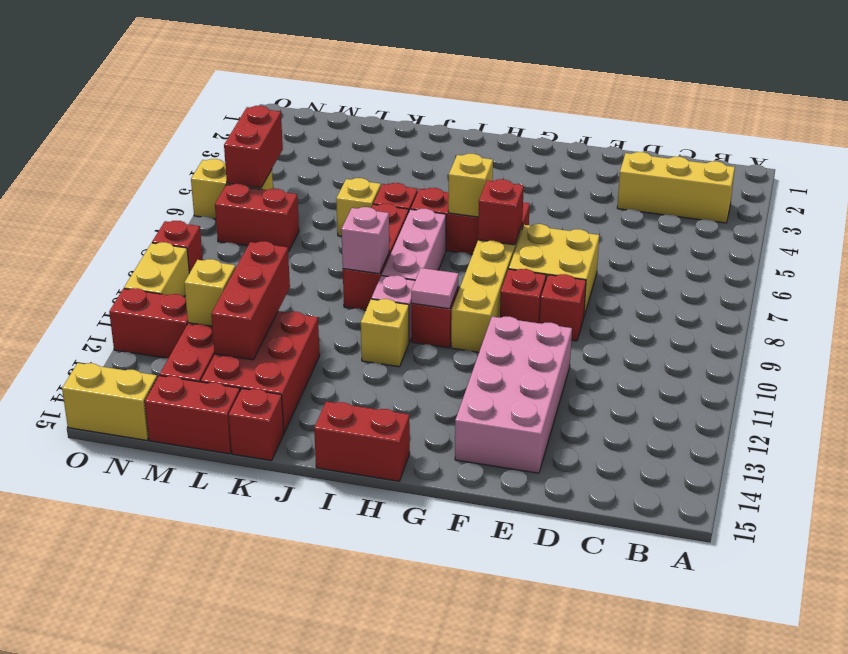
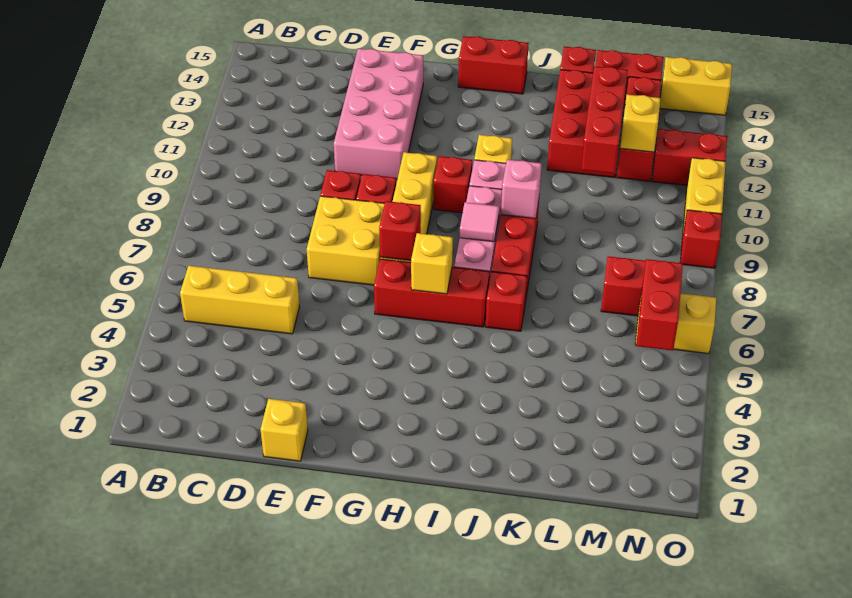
yellow 1x3 brick [617,152,735,223] -> yellow 1x3 brick moved to [180,266,300,334]
pink 1x1 tile [411,268,459,309] -> pink 1x1 tile moved to [459,202,499,242]
yellow 1x1 brick [336,178,381,236] -> yellow 1x1 brick moved to [261,399,308,461]

